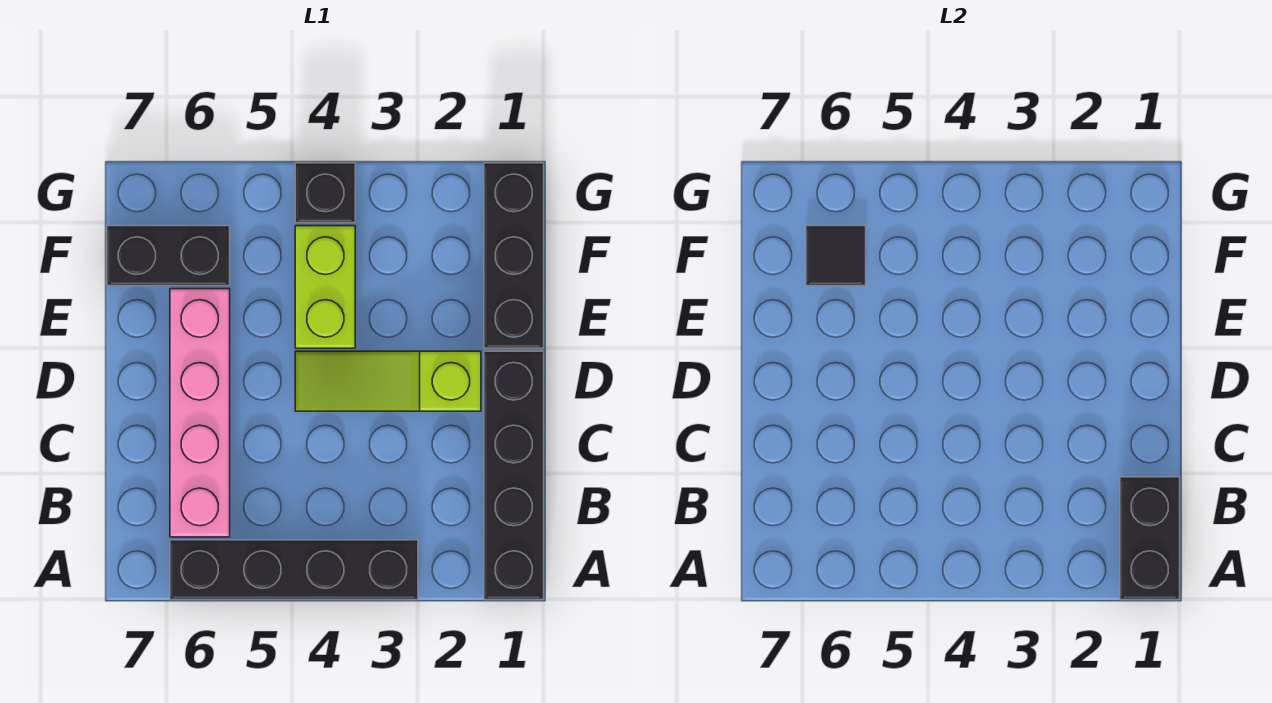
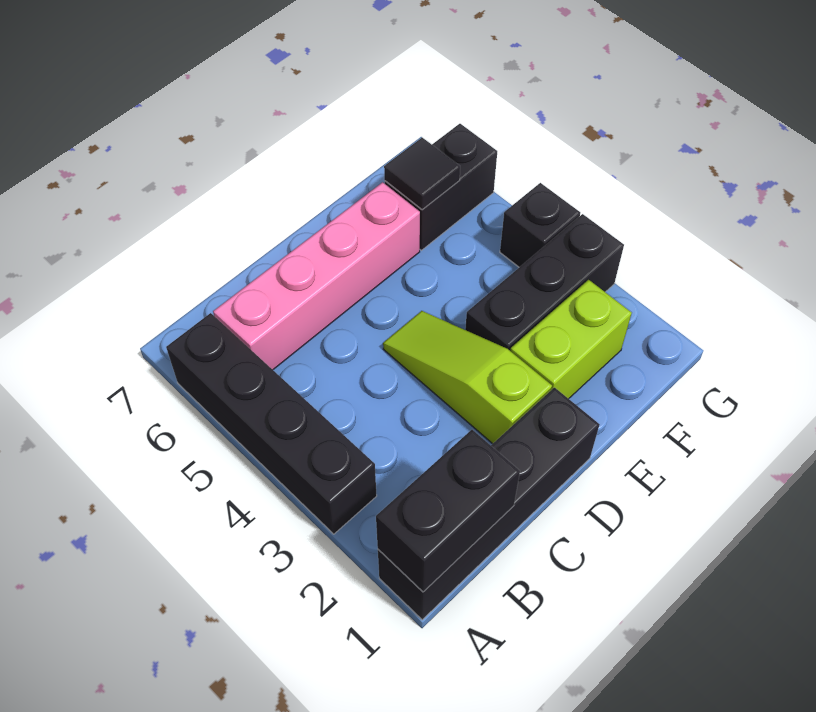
black 1x3 brick [484,163,544,348] -> black 1x3 brick moved to [465,214,624,350]
lime 1x2 brick [295,226,355,348] -> lime 1x2 brick moved to [510,280,632,399]
black 1x2 brick [107,226,230,286] -> black 1x2 brick turned to [385,124,497,250]

